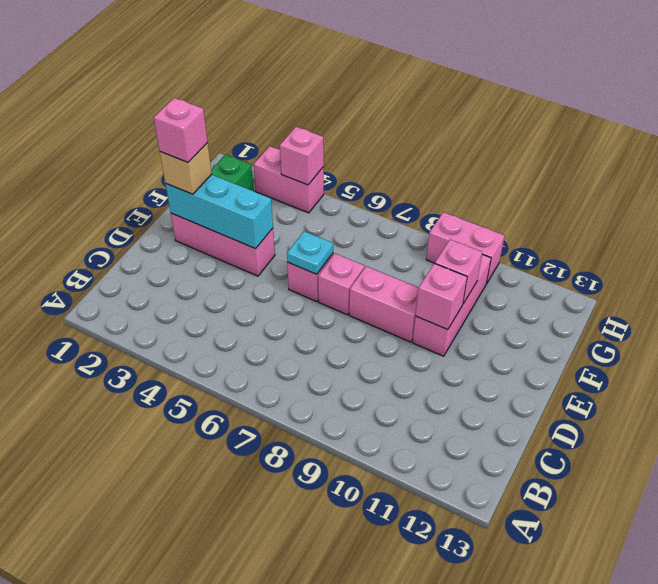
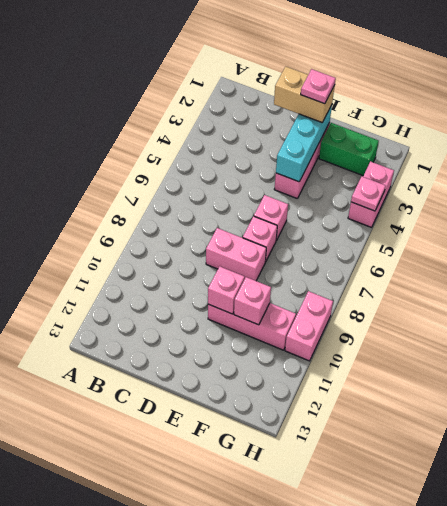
tan 1x1 brick [160,143,212,194] -> tan 1x2 brick [274,67,335,123]
pink 1x1 brick [154,98,208,162] -> pink 1x1 plate [301,69,336,104]
cyan 1x1 plate [287,231,333,274] -> none
pink 1x2 brick [349,266,419,342] -> pink 1x2 brick turned to [206,228,266,281]
pink 1x1 brick [280,127,324,185] -> pink 1x1 plate [351,177,385,211]

